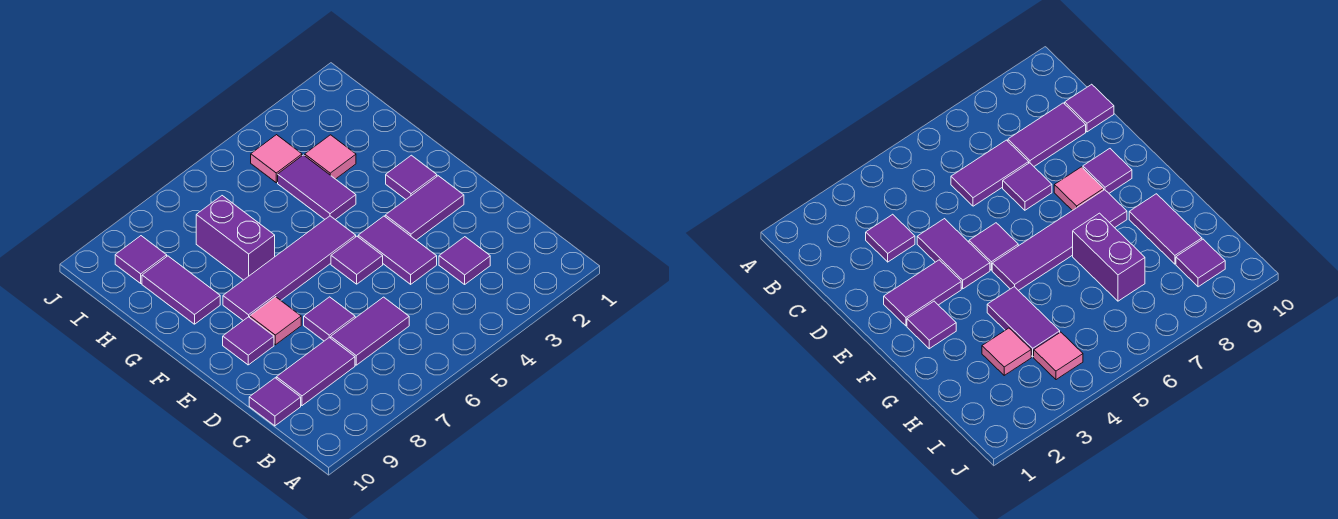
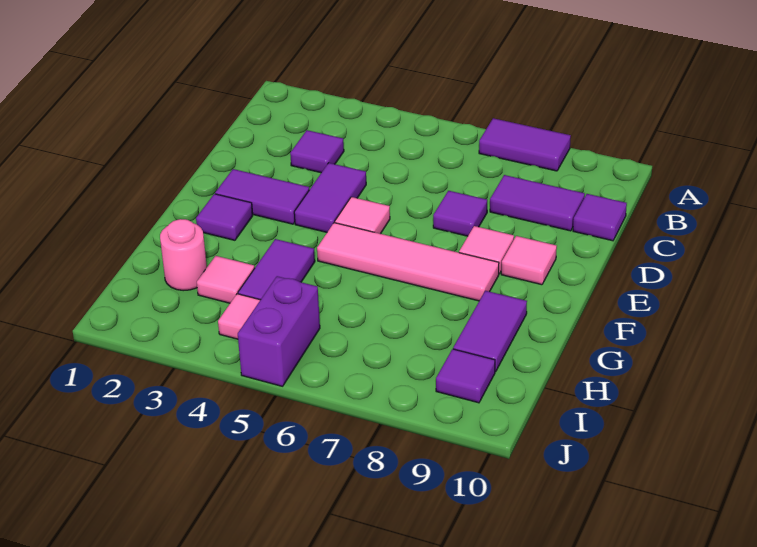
purple 1x2 tile [331,297,409,365] -> purple 1x2 tile moved to [479,118,571,171]
purple 1x1 tile [331,236,383,284] -> pink 1x1 tile [335,197,390,234]
purple 1x1 tile [223,317,274,365] -> pink 1x1 tile [501,236,557,285]
purple 1x4 tile [223,216,356,321] -> pink 1x4 tile [317,223,499,301]
purple 1x2 brick [196,196,275,280] -> purple 1x2 brick moved to [238,276,320,386]
none -> pink 1x1 round brick [160,219,207,291]

